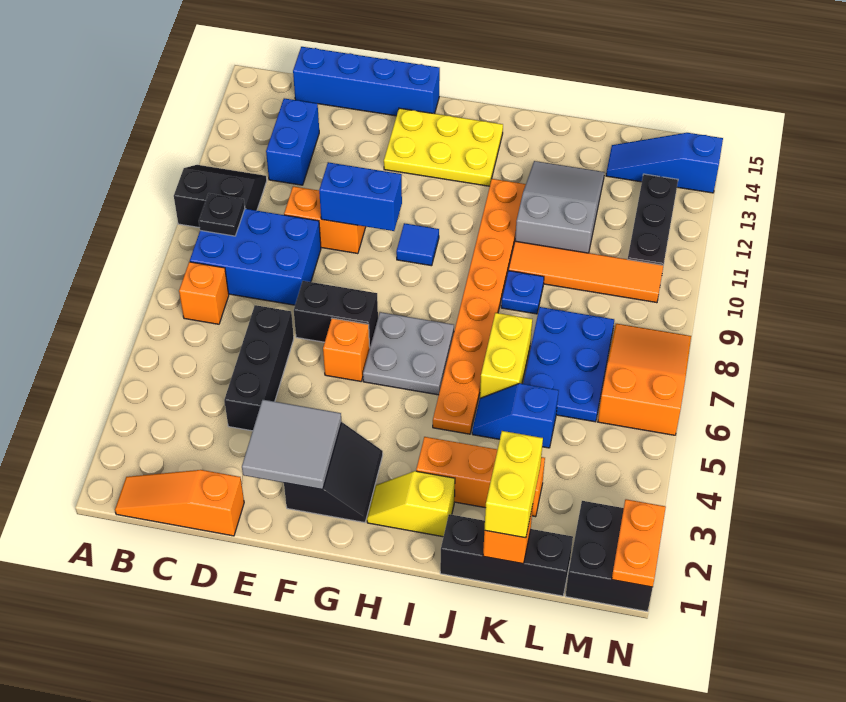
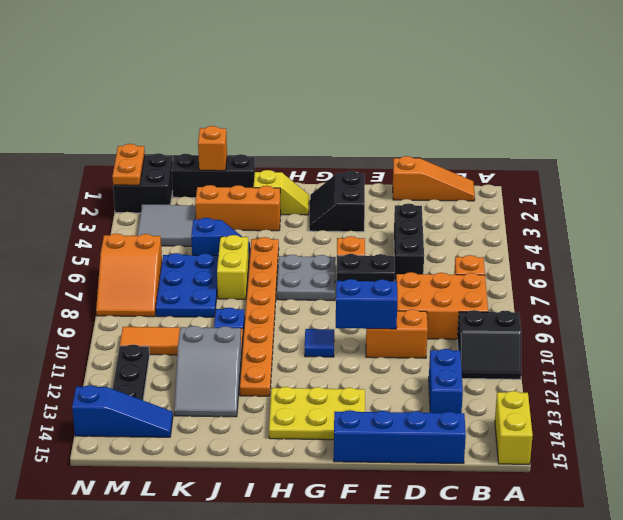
blue 2x3 brick [190,209,321,305] -> orange 2x3 brick [396,272,488,339]
black 1x1 plate [199,193,245,236] -> none
grey 2x2 tile [242,400,341,490] -> grey 2x2 tile moved to [137,205,196,246]
yellow 1x2 brick [484,431,543,538] -> yellow 1x2 brick moved to [495,391,533,464]

